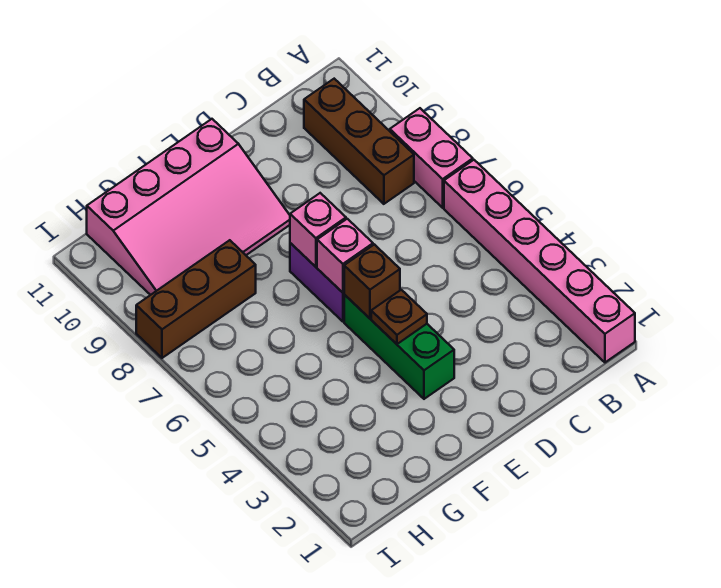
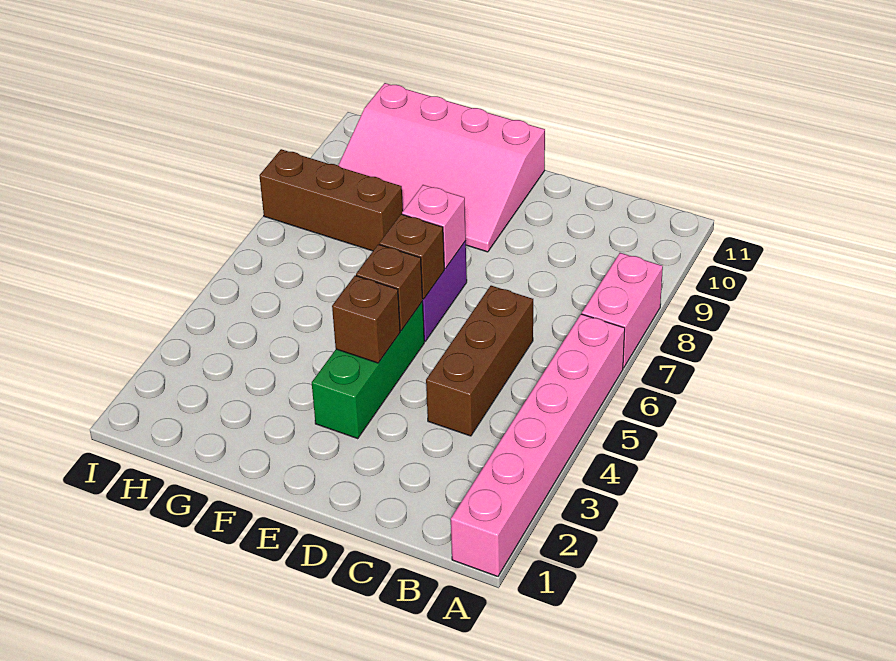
brown 1x3 brick [304,79,414,204] -> brown 1x3 brick moved to [426,286,533,436]
brown 1x1 plate [371,290,427,344] -> brown 1x1 brick [332,276,400,363]
pink 1x1 brick [317,219,373,293] -> brown 1x1 brick [379,214,444,299]

